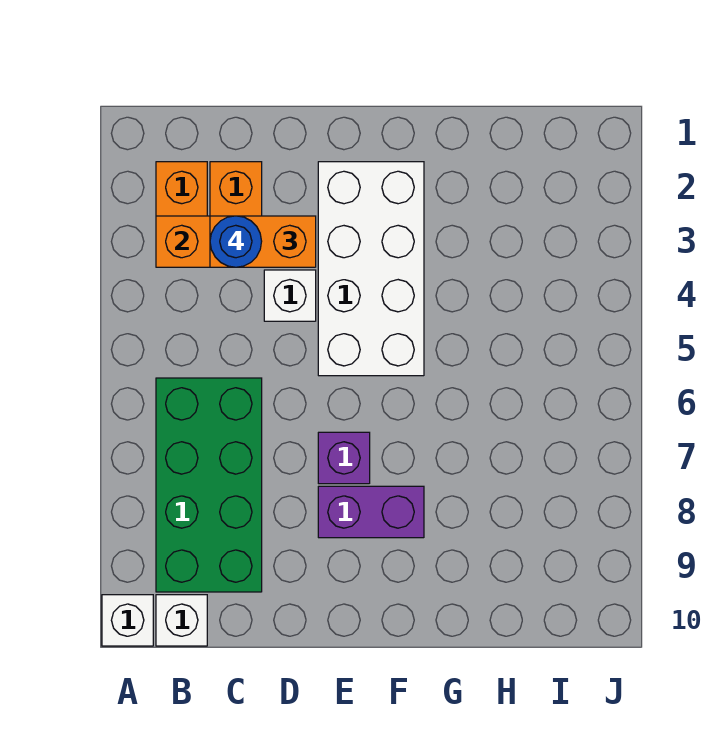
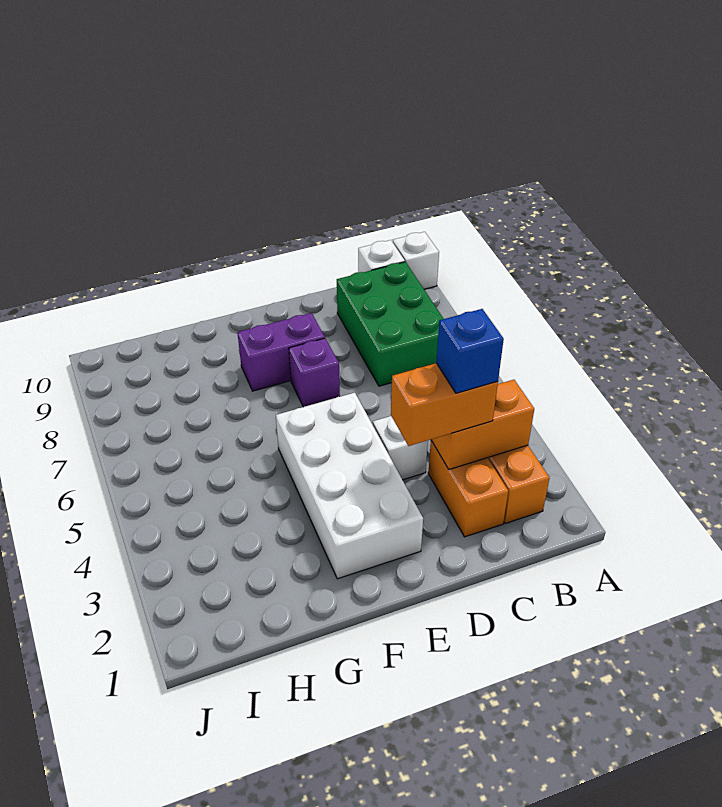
green 2x4 brick [156,378,262,592] -> green 2x3 brick [337,262,443,386]
blue 1x1 round brick [210,216,262,267] -> blue 1x1 brick [436,309,504,393]

